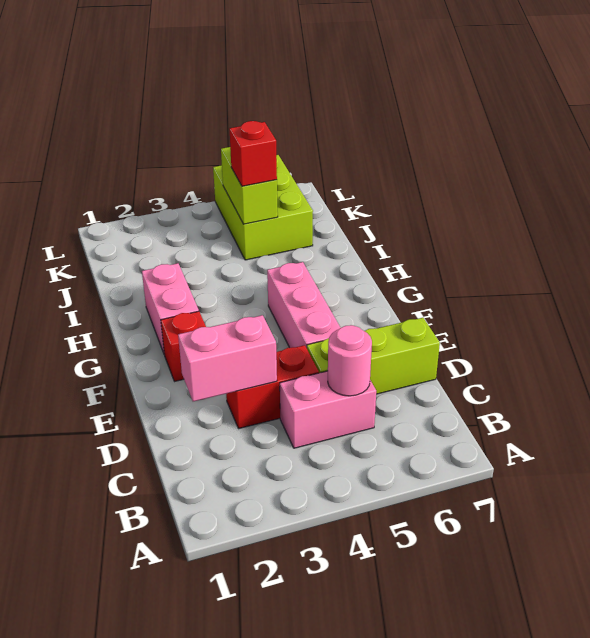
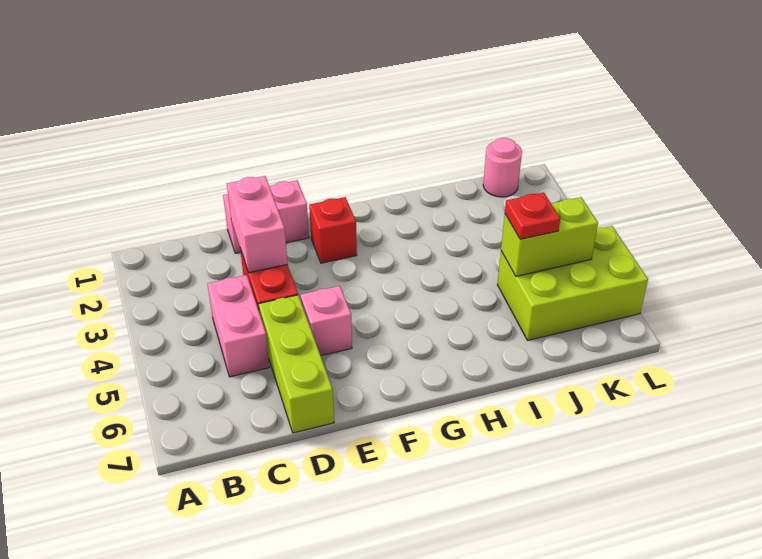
pink 1x1 round brick [328,325,372,396] -> pink 1x1 round brick moved to [483,138,522,197]
pink 1x3 brick [267,262,340,348] -> pink 1x1 brick [301,286,352,356]
pink 1x2 brick [142,263,199,355] -> pink 1x2 brick moved to [223,180,309,253]
red 1x1 brick [230,121,277,186] -> red 1x1 plate [505,193,560,239]

